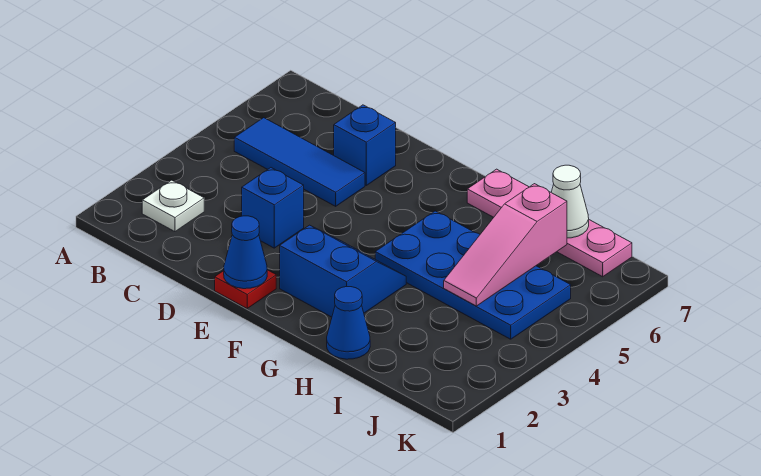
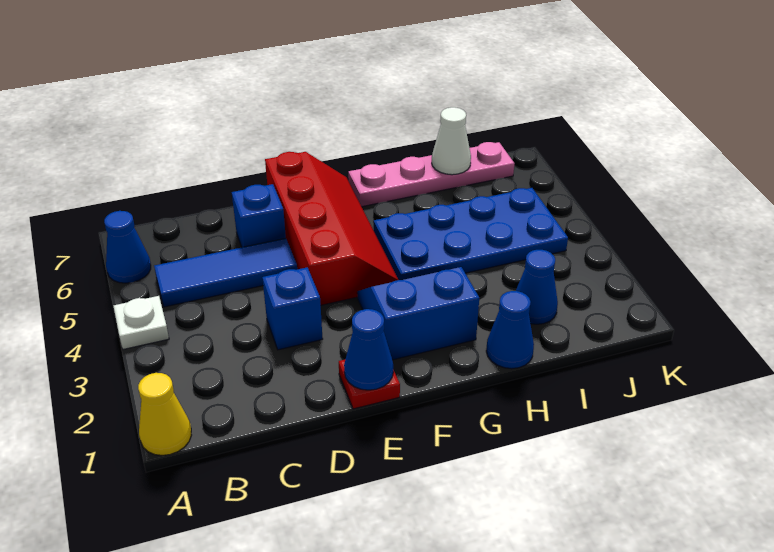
none -> yellow 1x1 cone [138,373,191,455]
none -> blue 1x1 cone [104,211,151,283]
white 1x1 plate [142,180,204,232] -> white 1x1 plate moved to [114,296,169,349]
none -> red 2x4 slope [265,152,398,305]
none -> blue 1x1 cone [516,250,558,324]
pink 1x3 slope [444,184,567,306] -> none

